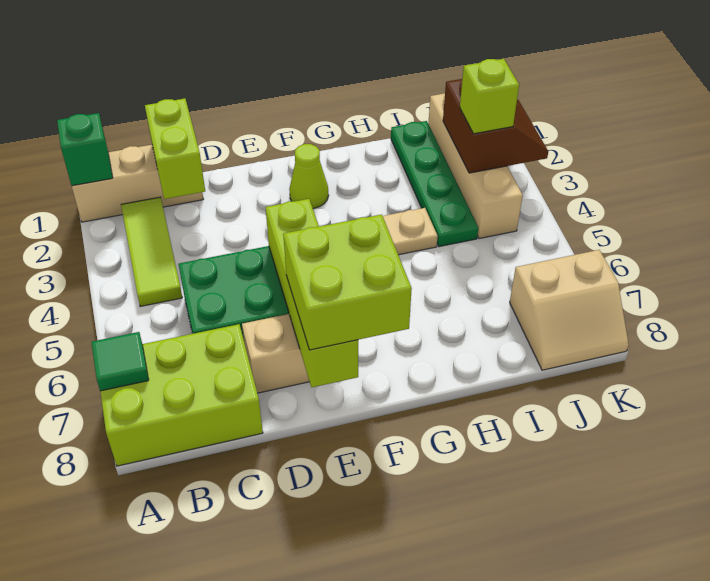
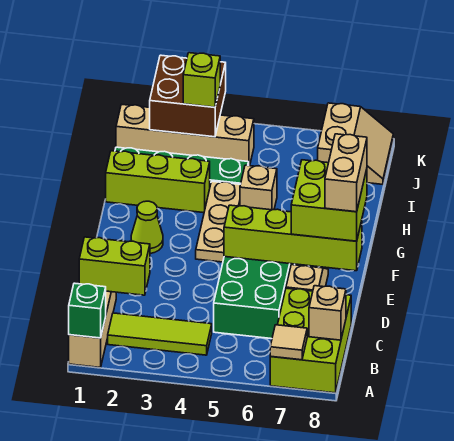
green 1x1 tile [91,332,149,391] -> tan 1x1 tile [270,325,307,360]
none -> tan 1x1 brick [309,286,346,340]
none -> tan 1x2 brick [325,134,367,212]
none -> lime 1x3 brick [106,151,210,213]
none -> tan 1x1 brick [240,165,277,210]
brown 2x2 slope [443,79,548,173] -> brown 2x2 brick [150,55,226,137]

